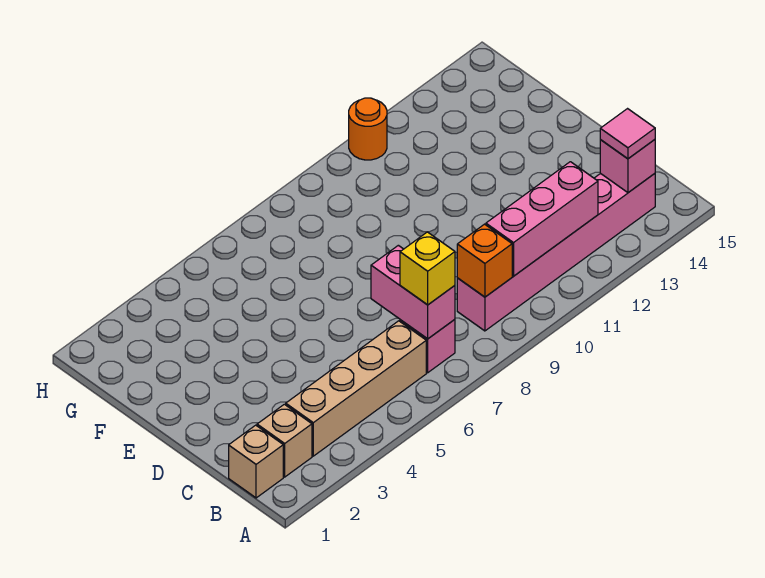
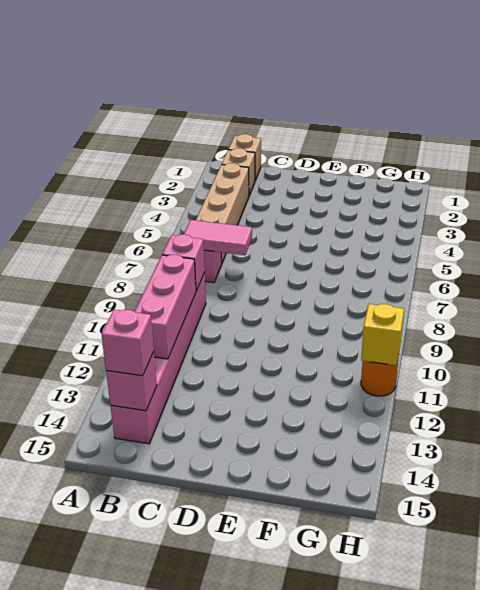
pink 1x2 brick [371,245,455,339] -> pink 1x2 tile [184,220,252,255]
yellow 1x1 brick [400,232,455,305] -> yellow 1x1 brick moved to [361,304,404,366]
orange 1x1 brick [457,224,512,297] -> pink 1x1 brick [162,234,205,291]
pink 1x1 tile [600,109,655,159] -> pink 1x1 brick [101,309,154,376]

